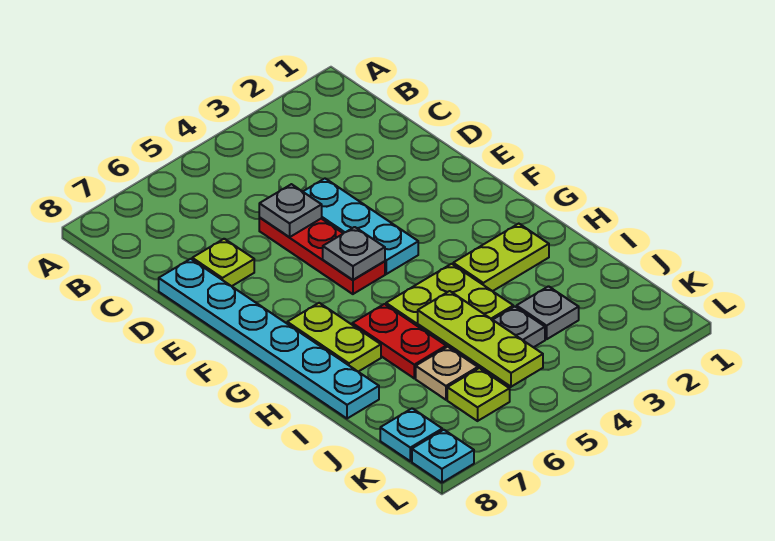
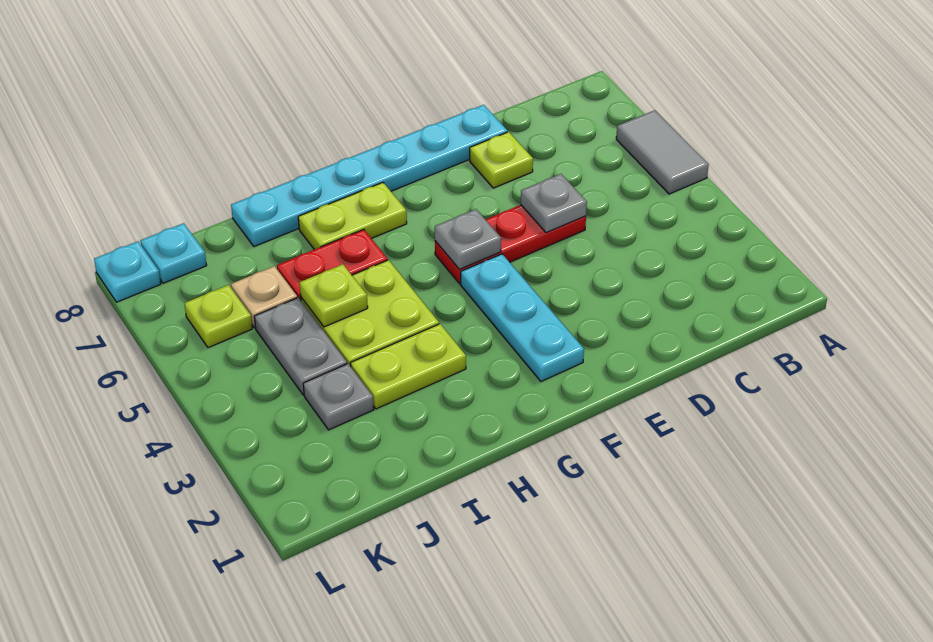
none -> grey 1x2 tile [616,110,709,194]
cyan 1x3 plate [303,179,418,274] -> cyan 1x3 plate turned to [461,254,584,381]
lime 1x2 plate [453,224,549,291] -> lime 1x2 plate turned to [350,324,466,409]
lime 1x3 plate [418,291,543,387] -> lime 1x1 plate [299,264,368,327]

